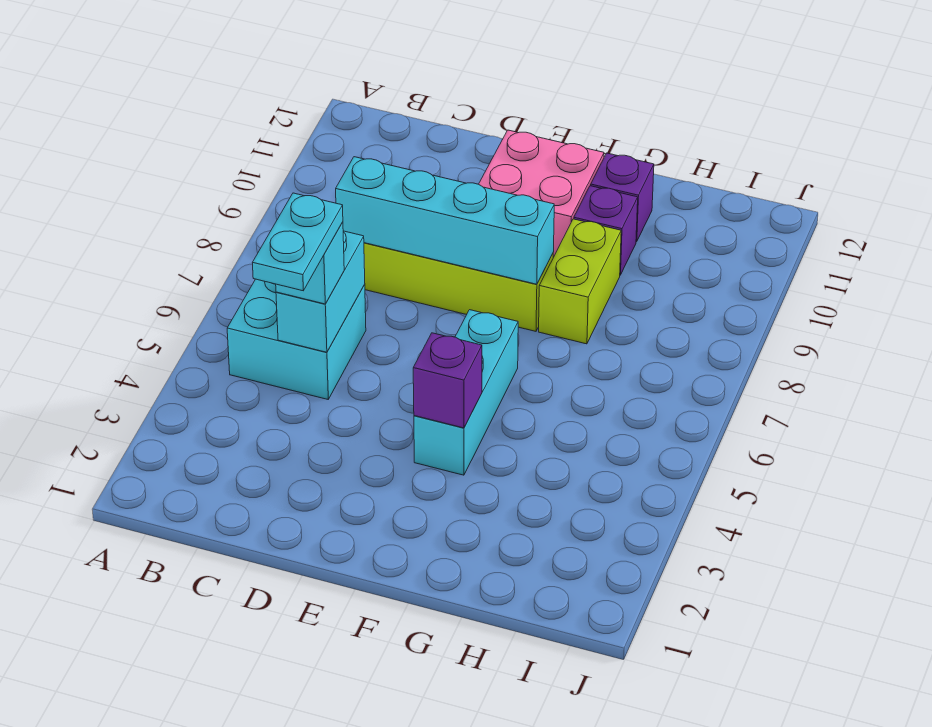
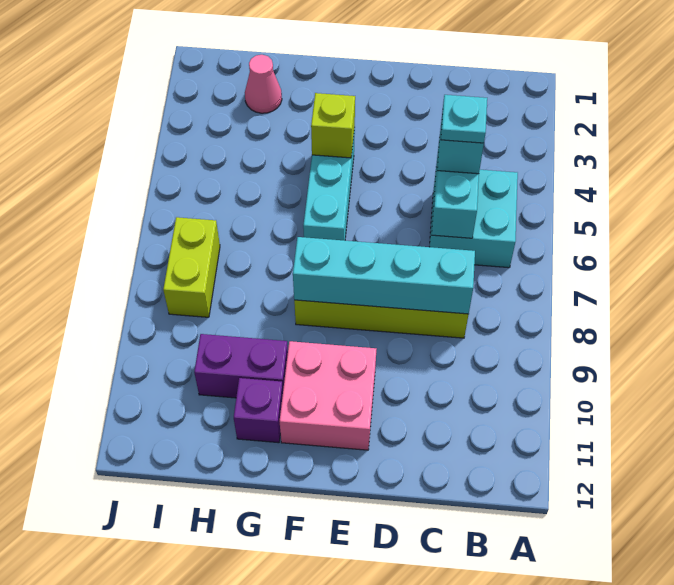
cyan 1x2 plate [252,193,343,291] -> cyan 1x1 plate [441,95,487,143]
purple 1x1 brick [413,333,482,428] -> lime 1x1 brick [311,93,355,158]
lime 1x2 brick [539,219,621,344] -> lime 1x2 brick moved to [163,217,220,317]
purple 1x1 brick [574,186,638,275] -> purple 1x2 brick [194,334,288,398]
none -> pink 1x1 cone [245,55,282,113]

